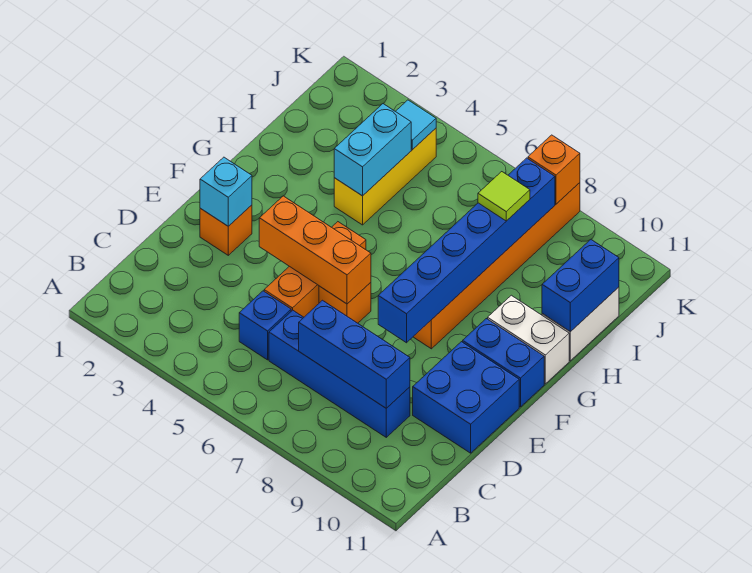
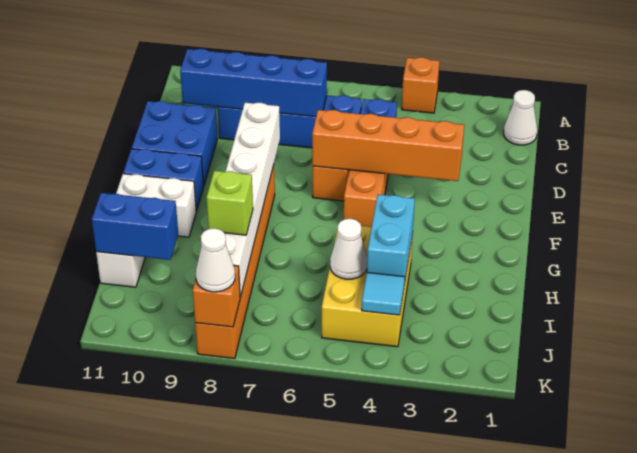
none -> white 1x1 cone [504,90,537,145]
blue 1x3 brick [299,300,410,408] -> blue 1x4 brick [180,49,327,117]
orange 1x1 brick [200,205,252,255] -> orange 1x1 brick moved to [402,57,439,113]
cyan 1x1 brick [200,157,252,226] -> none
orange 1x3 brick [259,196,371,304] -> orange 1x4 brick [312,110,464,181]
blue 1x6 brick [378,158,555,343] -> white 1x6 brick [225,103,280,297]
yellow 1x3 brick [334,128,436,225] -> yellow 2x3 brick [322,226,413,347]
blue 1x2 brick [542,240,619,332] -> blue 1x2 brick turned to [92,193,178,260]
none -> white 1x1 cone [330,219,367,279]
lime 1x1 tile [478,172,530,221] -> lime 1x1 brick [206,171,253,235]
none -> white 1x1 cone [196,228,235,292]

